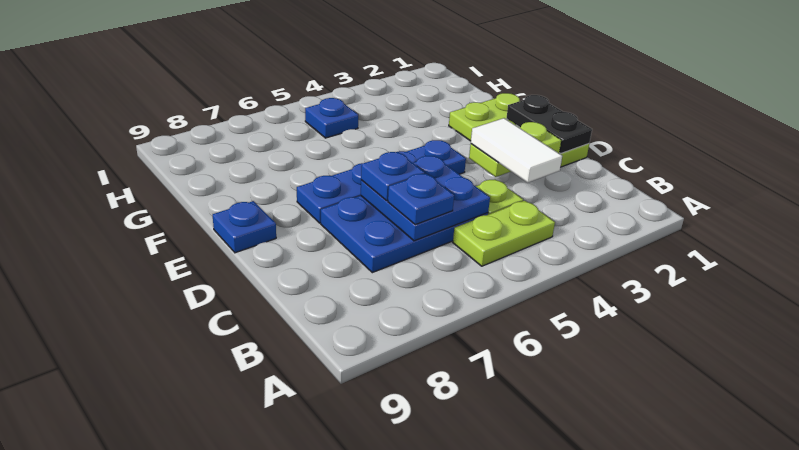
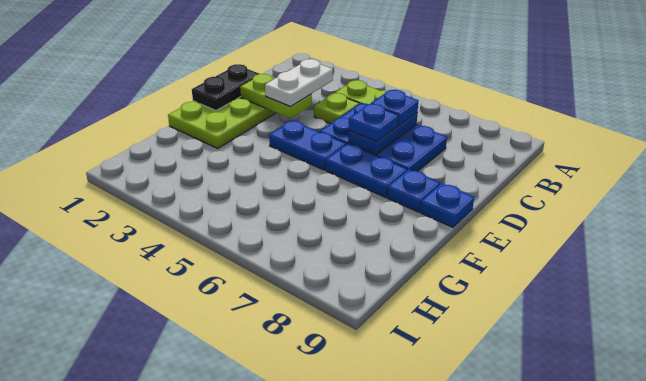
white 1x2 tile [471,118,562,183] -> white 1x2 plate [265,59,333,107]
blue 2x2 plate [361,156,490,241] -> blue 1x2 plate [348,113,417,154]
blue 1x1 plate [305,98,358,138] -> blue 1x1 plate moved to [387,169,440,212]

